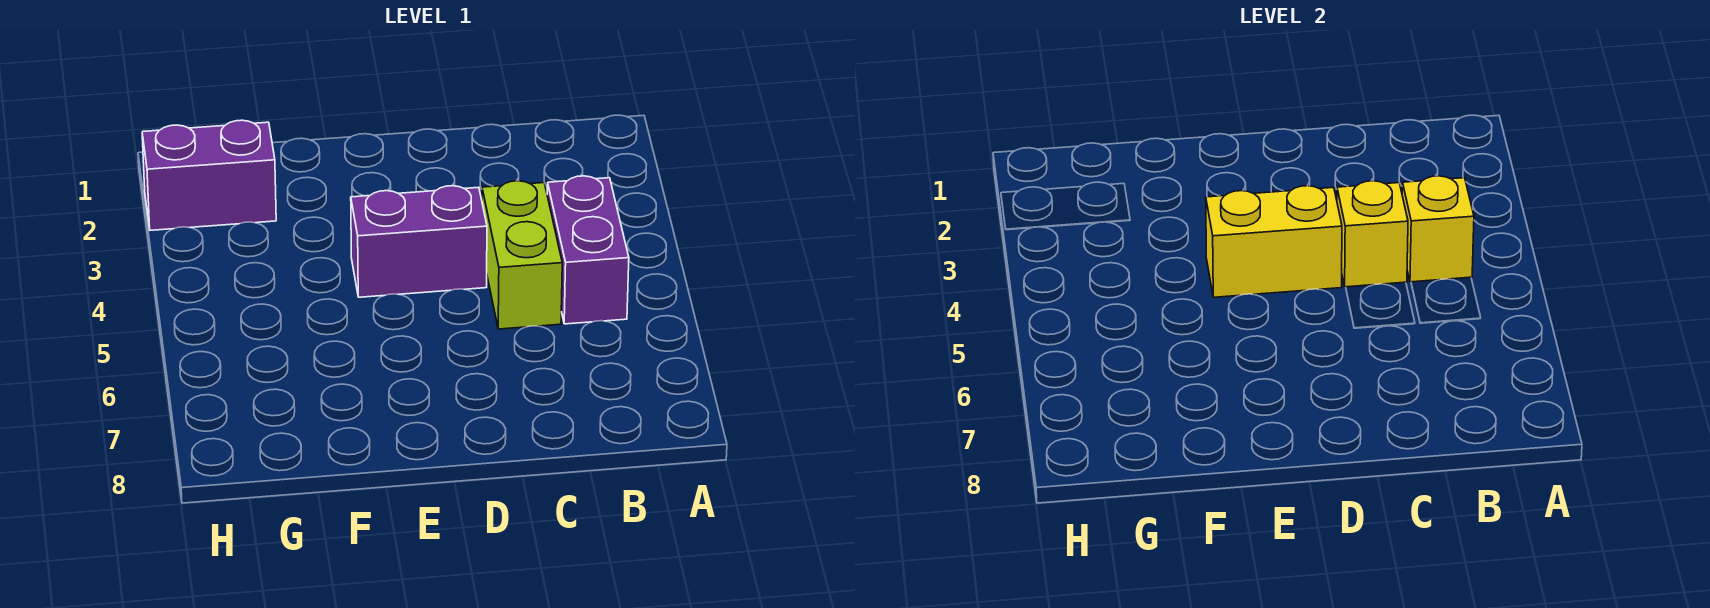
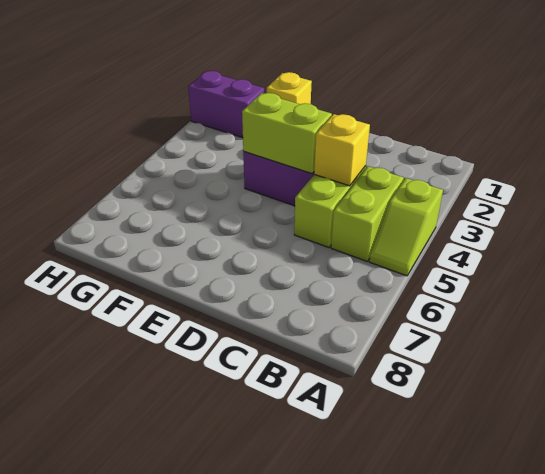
none -> lime 1x2 slope [369,178,443,276]
purple 1x2 brick [547,176,629,324] -> lime 1x2 brick [331,166,404,261]
yellow 1x1 brick [1402,176,1474,282] -> yellow 1x1 brick moved to [267,72,312,104]
yellow 1x2 brick [1206,186,1342,297] -> lime 1x2 brick [242,93,332,174]

